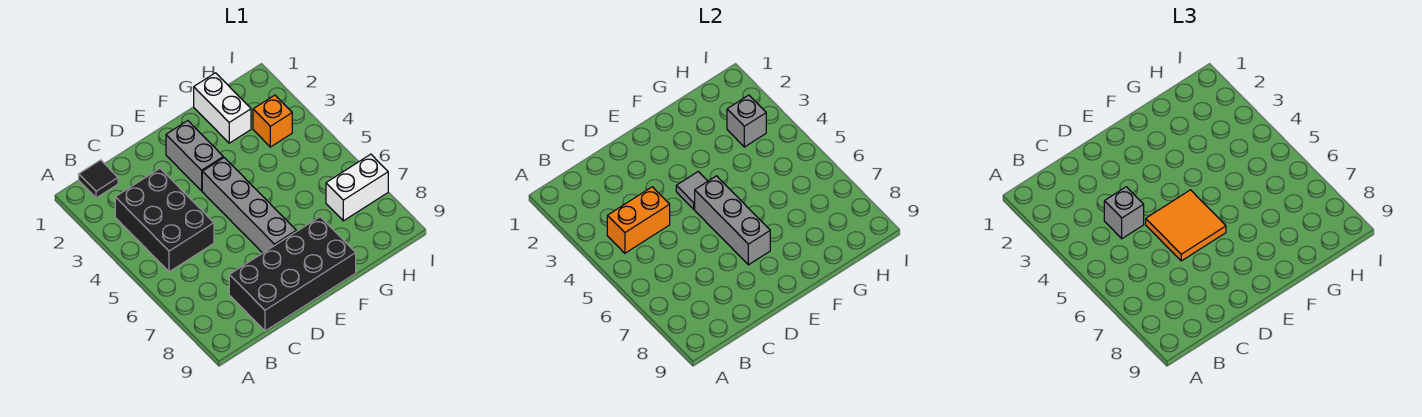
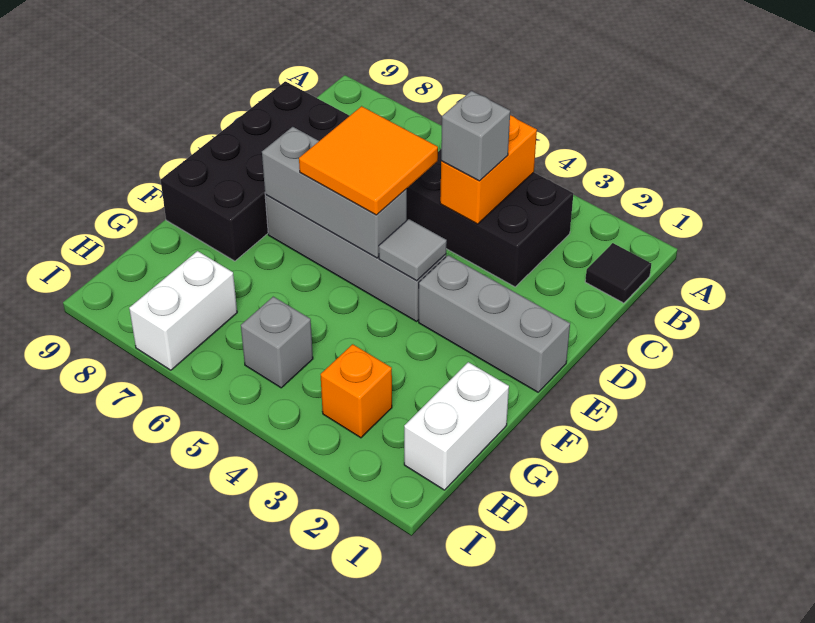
grey 1x2 brick [166,121,223,191] -> grey 1x3 brick [419,255,570,392]
white 1x2 brick [194,73,251,143] -> white 1x2 brick turned to [404,362,509,490]
grey 1x1 brick [727,95,766,147] -> grey 1x1 brick moved to [241,297,313,388]

